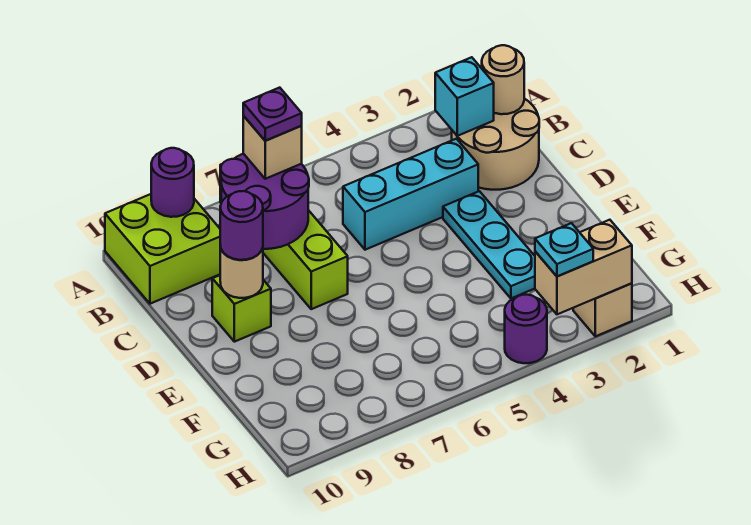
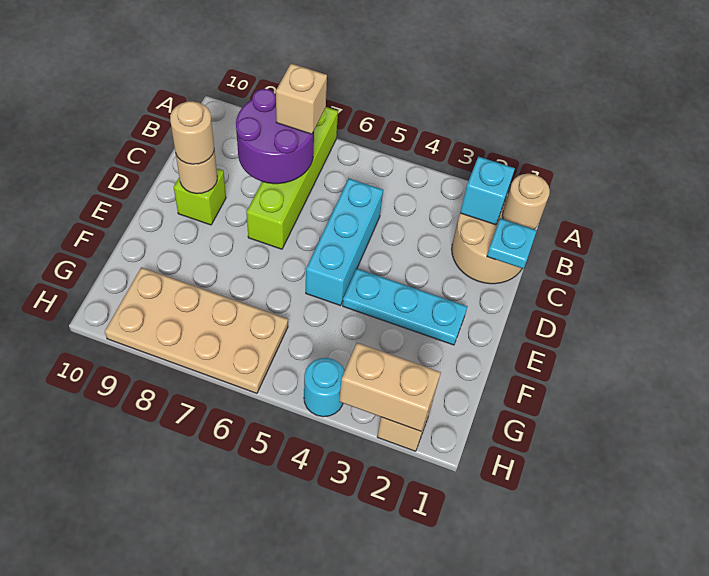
lime 2x2 brick [105,194,220,304] -> none
purple 1x1 round brick [151,148,194,217] -> none
purple 1x1 plate [243,88,302,141] -> none
cyan 1x3 brick [343,139,478,250] -> cyan 1x3 brick turned to [306,179,383,306]
cyan 1x3 plate [443,191,535,298] -> cyan 1x3 plate turned to [343,269,467,345]
purple 1x1 round brick [220,191,263,260] -> tan 1x1 round brick [170,101,214,164]
none -> tan 2x4 plate [105,267,288,393]
cyan 1x1 plate [535,223,593,276] -> cyan 1x1 plate moved to [487,218,537,269]
purple 1x1 round brick [505,295,547,363] -> cyan 1x1 round brick [304,358,345,417]

